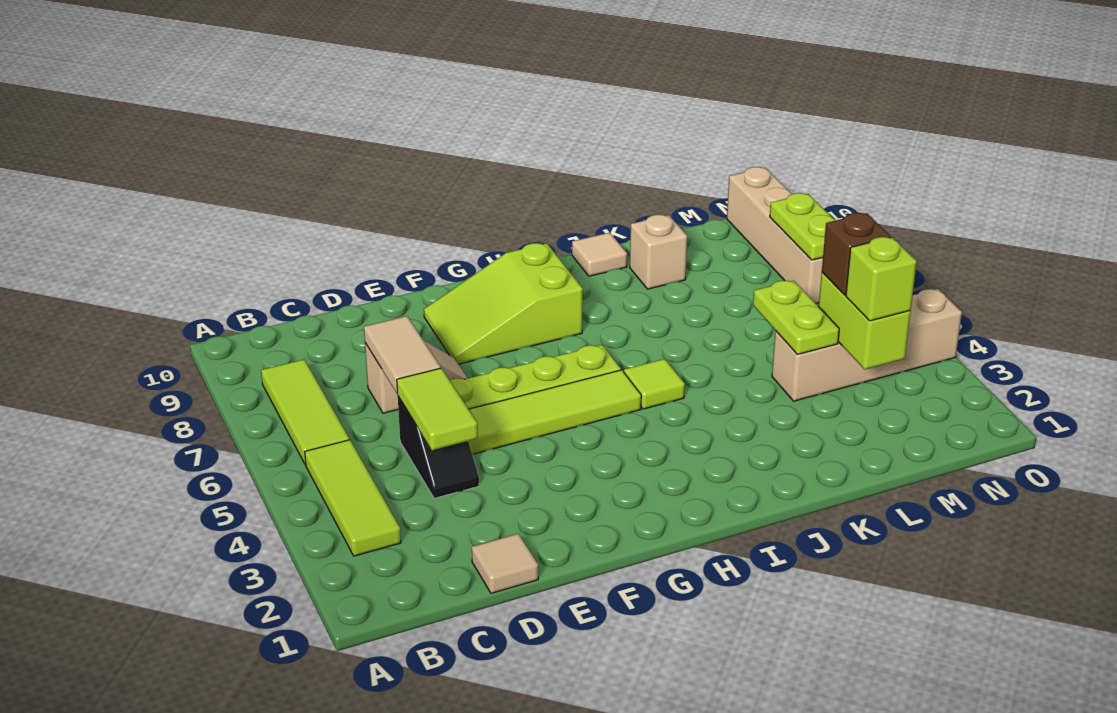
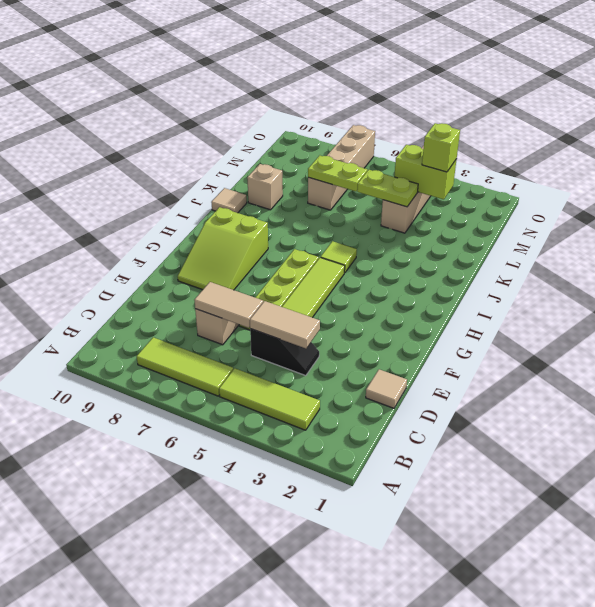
lime 1x2 tile [397,368,478,450] -> tan 1x2 tile [250,301,320,348]
brown 1x1 brick [822,213,891,295] -> none
tan 1x4 brick [727,167,823,303] -> tan 1x4 brick turned to [308,125,375,210]
lime 1x2 plate [770,193,835,260] -> lime 1x2 plate moved to [308,155,367,191]

